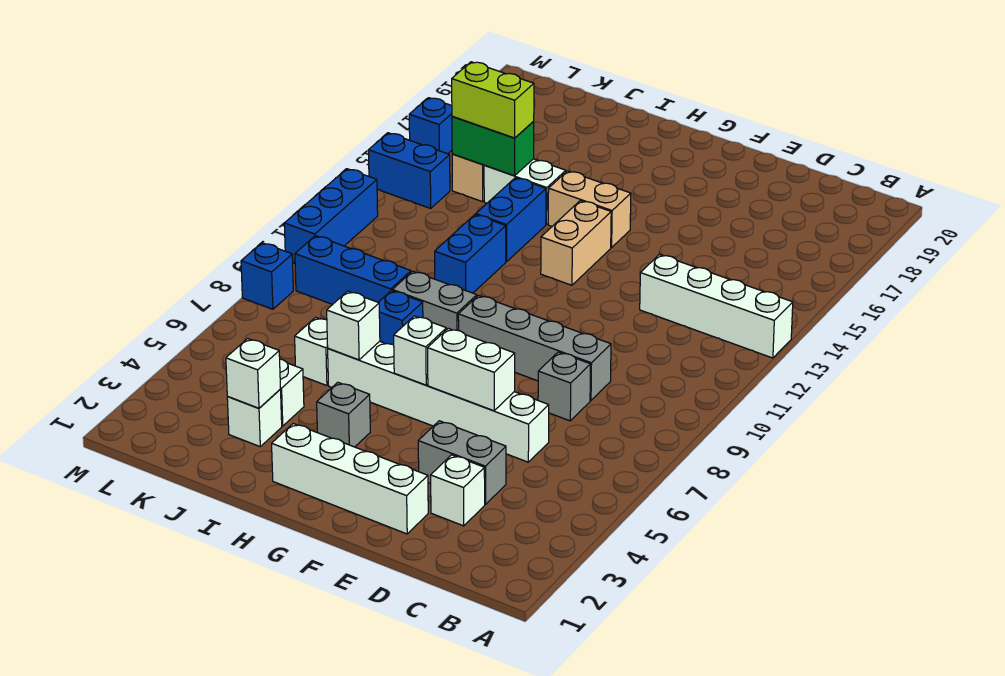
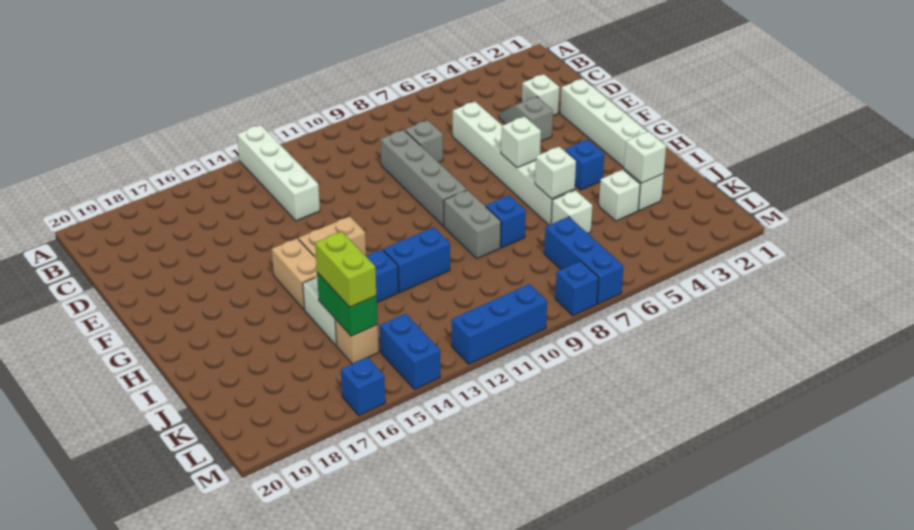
grey 1x2 brick [418,421,506,504] -> grey 1x2 slope [499,97,553,141]
white 1x2 brick [428,328,515,411] -> none
grey 1x1 brick [317,382,370,447] -> blue 1x1 brick [565,140,604,190]
blue 1x3 brick [295,236,411,304] -> blue 1x3 brick moved to [544,217,624,304]

